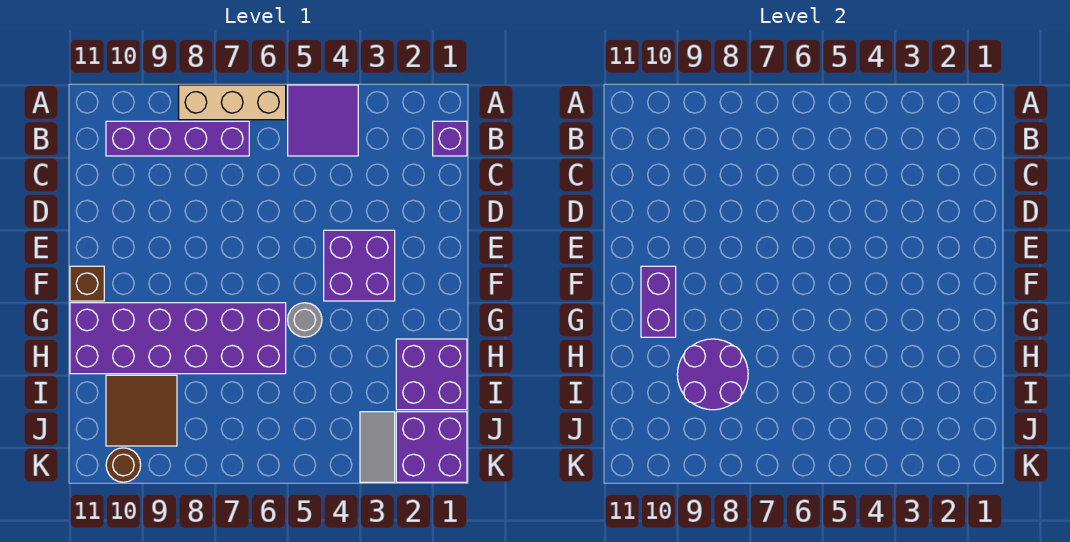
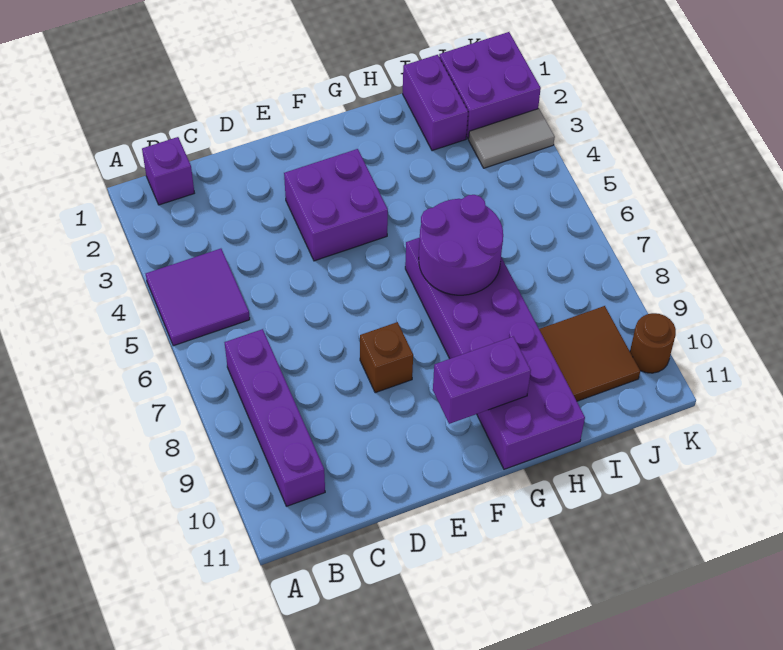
tan 1x3 brick [179,85,286,120] -> none
brown 1x1 brick [70,266,104,301] -> brown 1x1 brick moved to [360,322,413,393]
grey 1x1 round brick [288,303,322,337] -> none
purple 2x2 brick [396,339,467,410] -> purple 1x2 brick [403,55,468,151]
purple 2x2 round brick [677,339,748,410] -> purple 2x2 round brick moved to [419,195,503,295]

